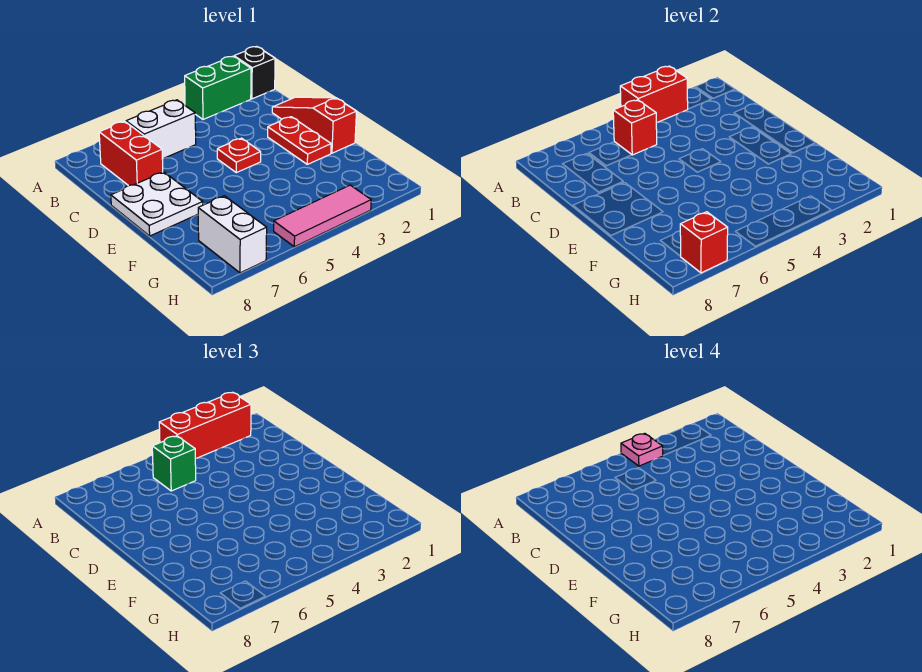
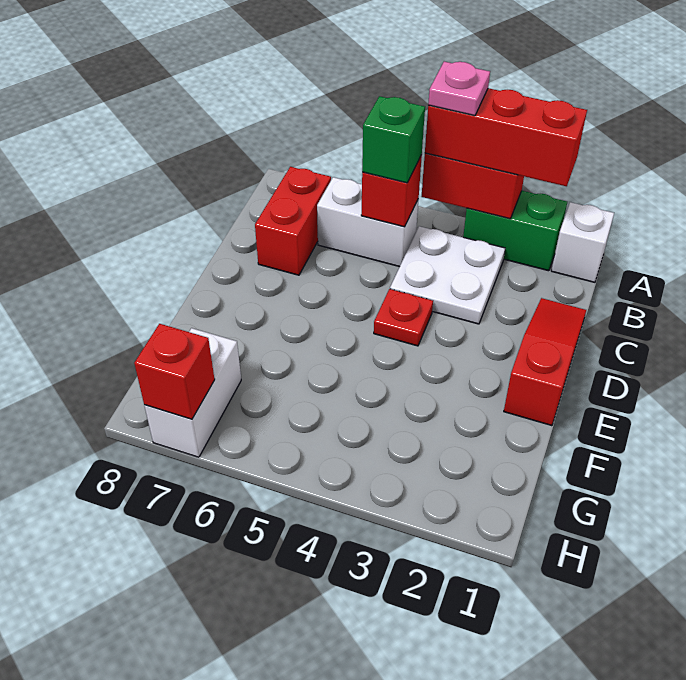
black 1x1 brick [234,47,275,99] -> white 1x1 brick [551,202,614,282]
red 1x2 plate [268,117,331,164] -> none
white 2x2 plate [111,172,203,236] -> white 2x2 plate moved to [390,226,505,324]
pink 1x3 tile [274,185,371,247] -> none

